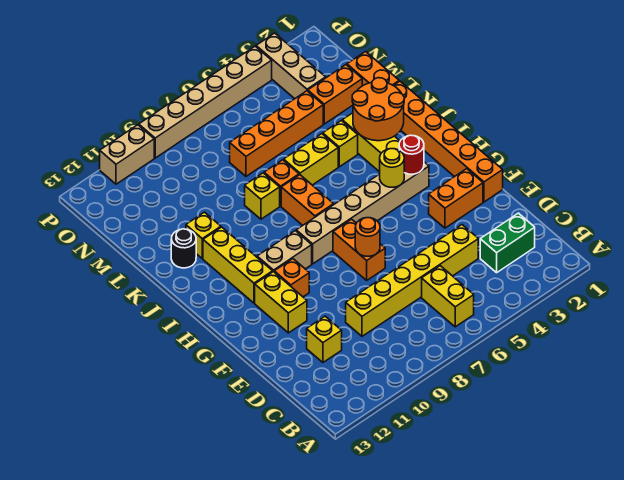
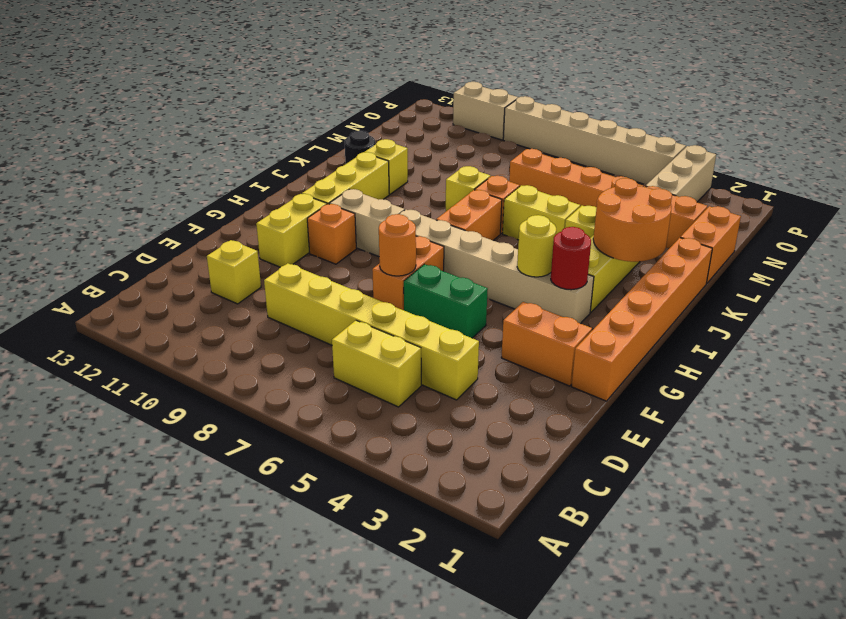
yellow 1x2 brick [422,266,474,327] -> yellow 1x2 brick turned to [332,320,421,407]
green 1x2 brick [480,213,535,273] -> green 1x2 brick moved to [404,264,488,338]

